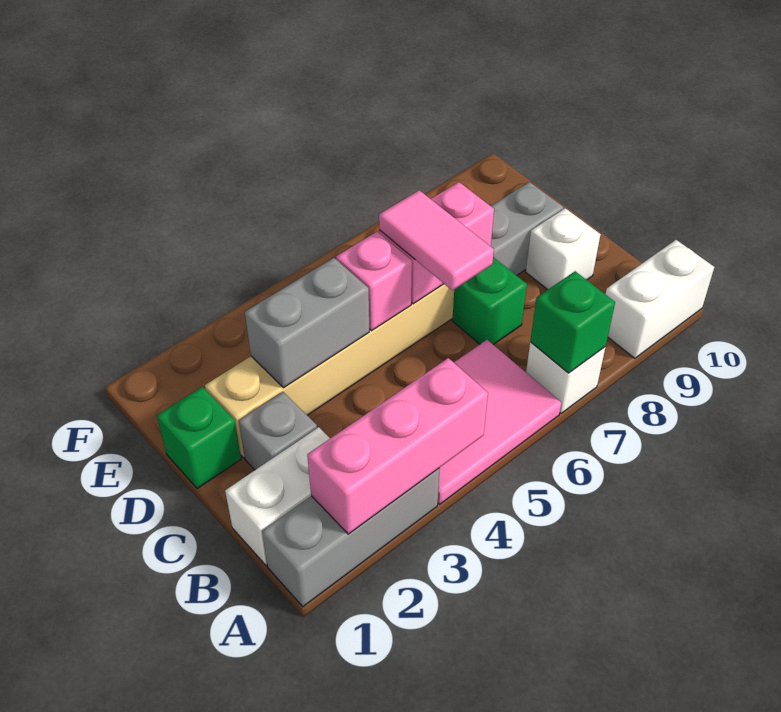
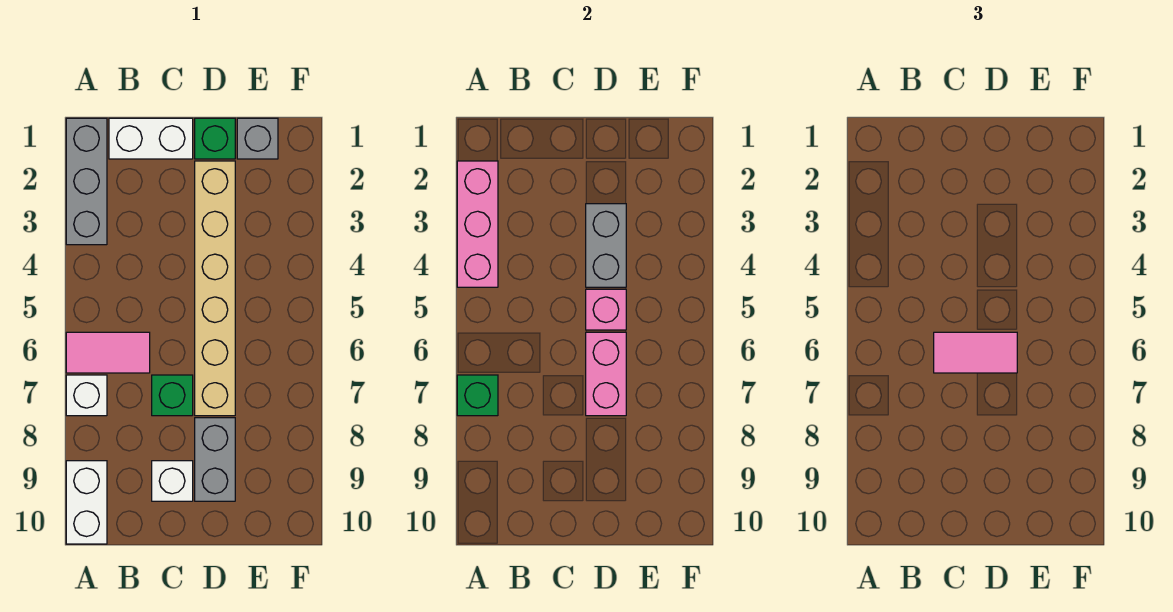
pink 2x3 tile [438,340,561,504] -> pink 1x2 tile [66,332,150,373]
white 1x2 brick [225,427,330,565] -> white 1x2 brick turned to [109,118,193,159]
grey 1x1 brick [239,392,317,470] -> grey 1x1 brick moved to [237,118,278,159]

